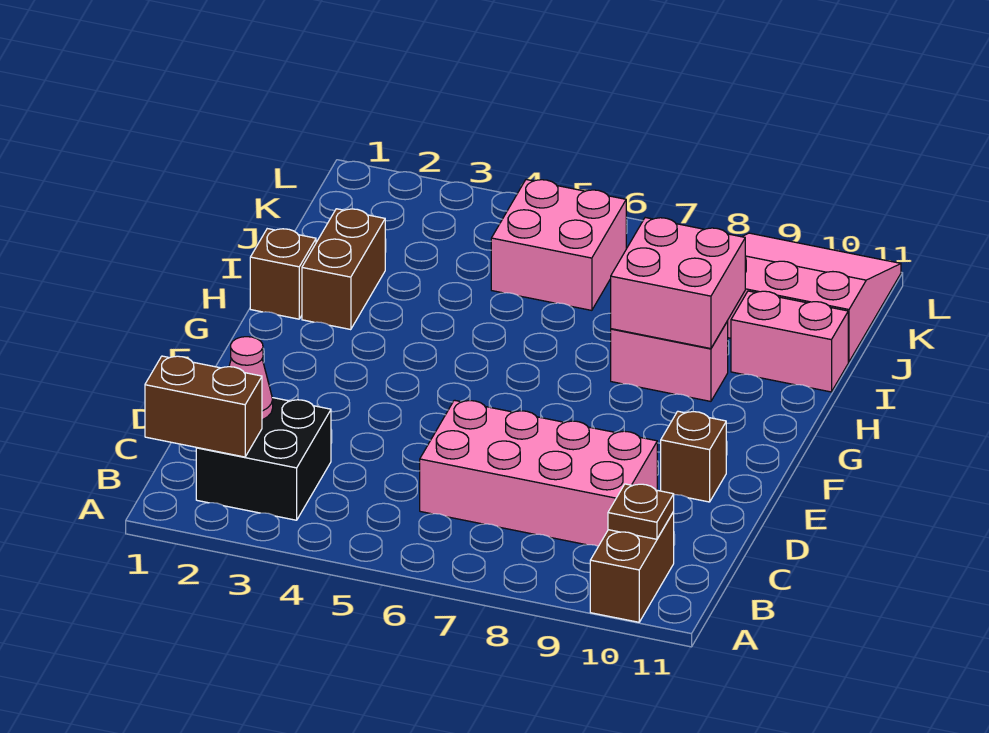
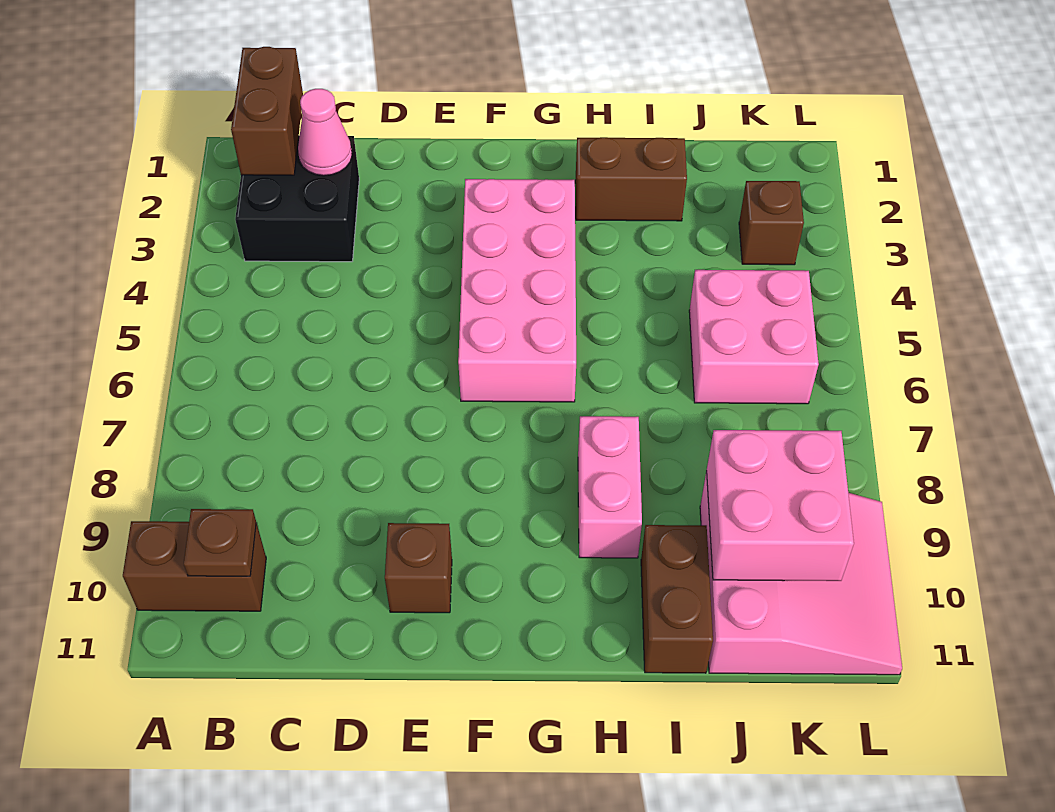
pink 2x4 brick [420,400,657,546] -> pink 2x4 brick moved to [458,179,576,402]
brown 1x1 brick [250,229,316,319] -> brown 1x1 brick moved to [739,181,804,265]
pink 2x2 brick [611,218,745,349] -> pink 2x2 brick moved to [707,430,854,581]
pink 1x2 brick [731,291,848,392] -> brown 1x2 brick [641,525,713,673]

